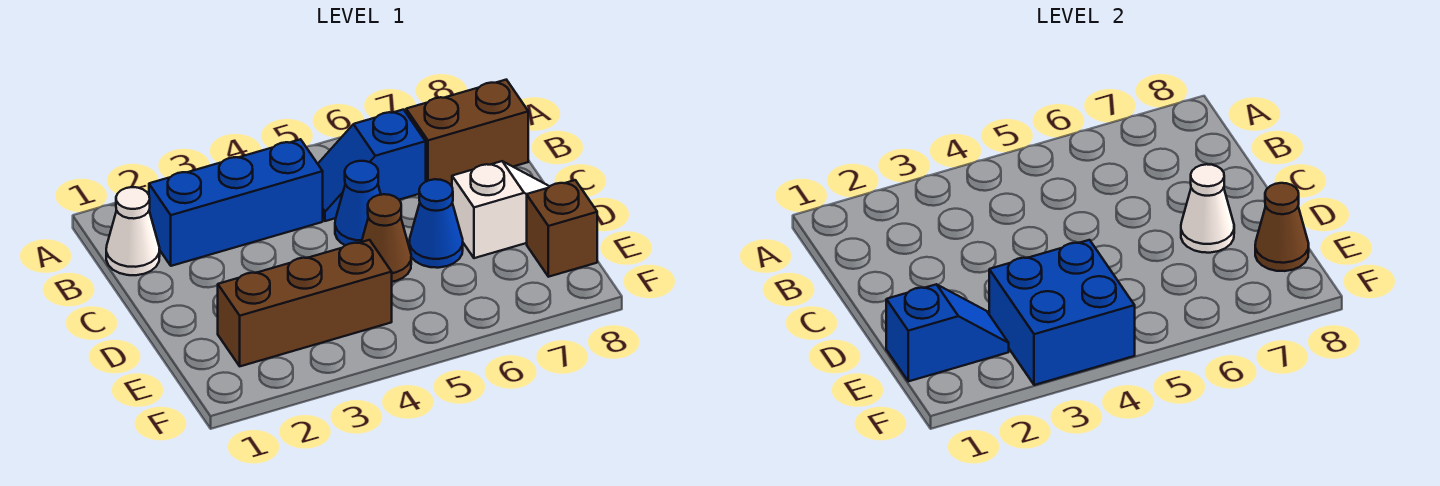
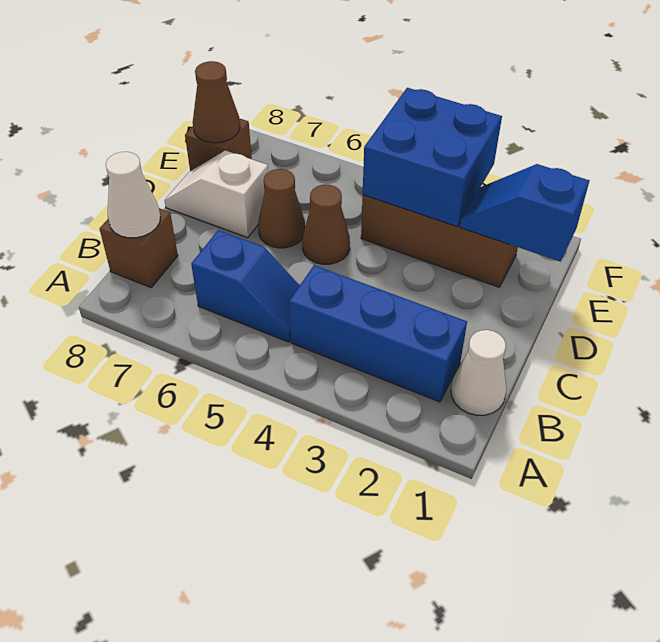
brown 1x2 brick [406,80,528,185] -> brown 1x1 brick [100,208,178,287]
blue 1x1 cone [335,161,381,245] -> none
blue 1x1 cone [409,179,463,268] -> brown 1x1 cone [258,169,305,248]
white 1x1 cone [1181,164,1234,253] -> white 1x1 cone moved to [106,152,160,238]

